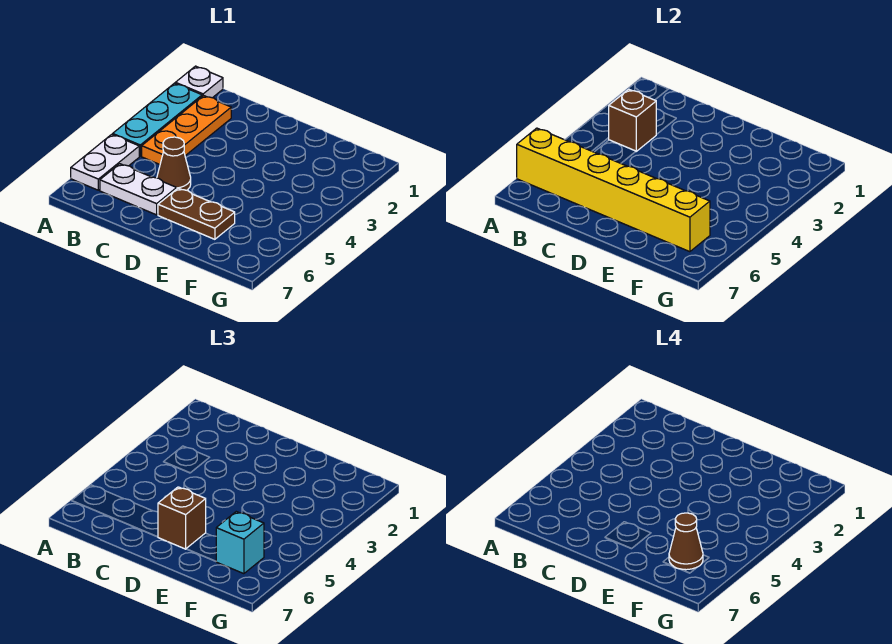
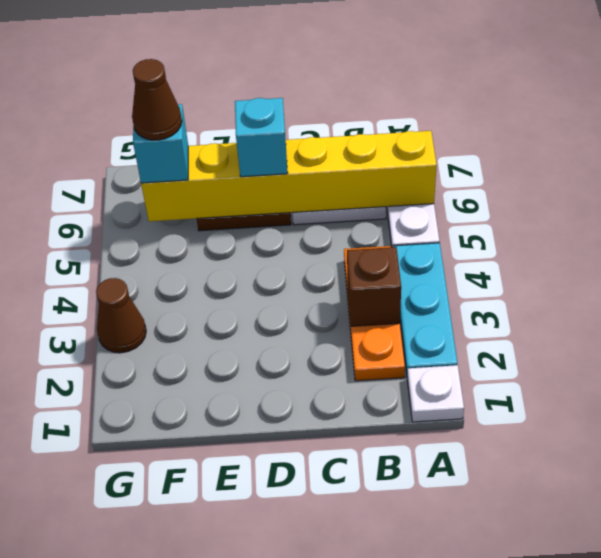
brown 1x1 cone [157,137,191,190] -> brown 1x1 cone moved to [96,278,146,353]
brown 1x1 brick [158,487,206,549] -> cyan 1x1 brick [235,98,288,177]

